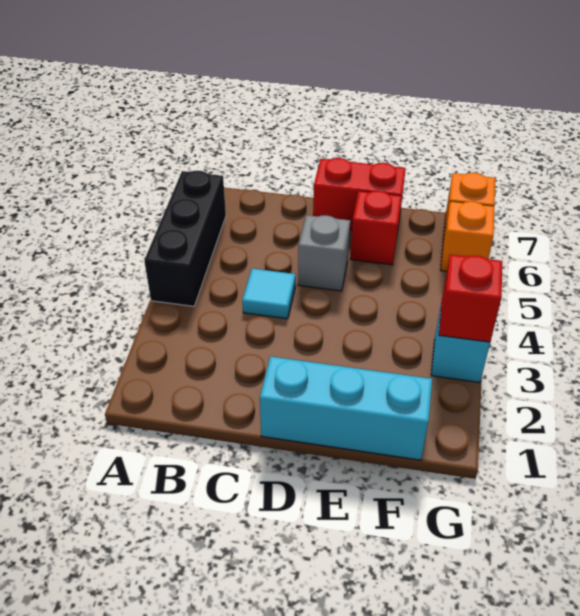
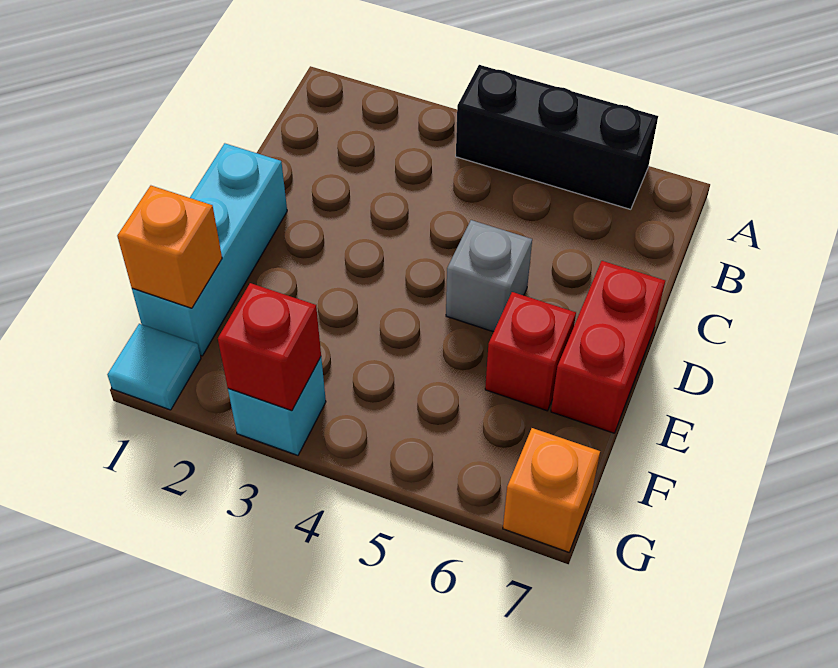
cyan 1x1 tile [242,269,296,319] -> cyan 1x1 tile moved to [107,324,201,410]
orange 1x1 brick [441,201,494,271] -> orange 1x1 brick moved to [117,186,222,308]

